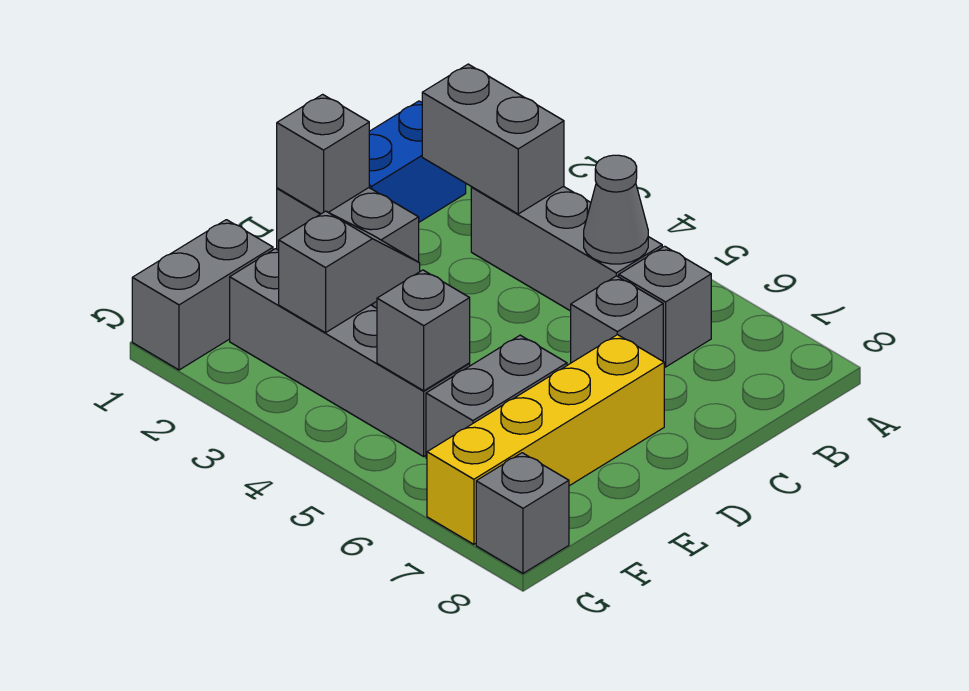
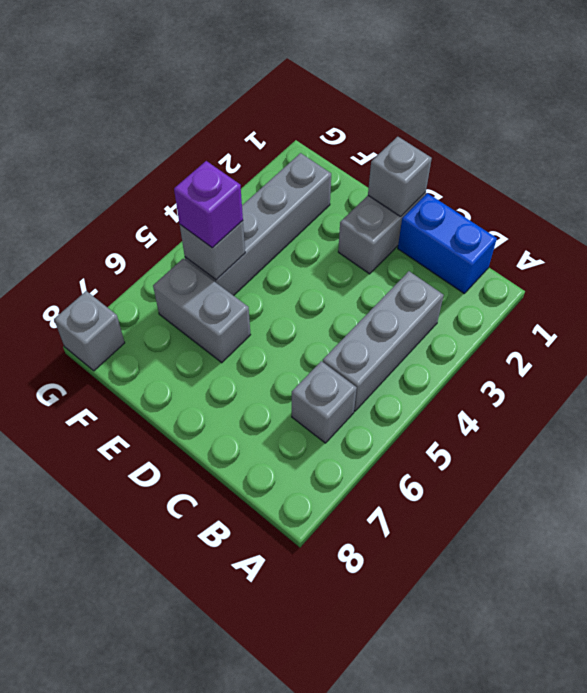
grey 1x2 brick [422,64,564,214] -> none
grey 1x1 cone [584,155,648,264] -> none
grey 1x1 brick [571,276,663,363] -> none
yellow 1x4 brick [427,335,664,544] -> none
grey 1x2 slope [279,211,420,333] -> none
grey 1x2 brick [132,220,273,370] -> none
none -> purple 1x1 brick [174,161,243,248]

